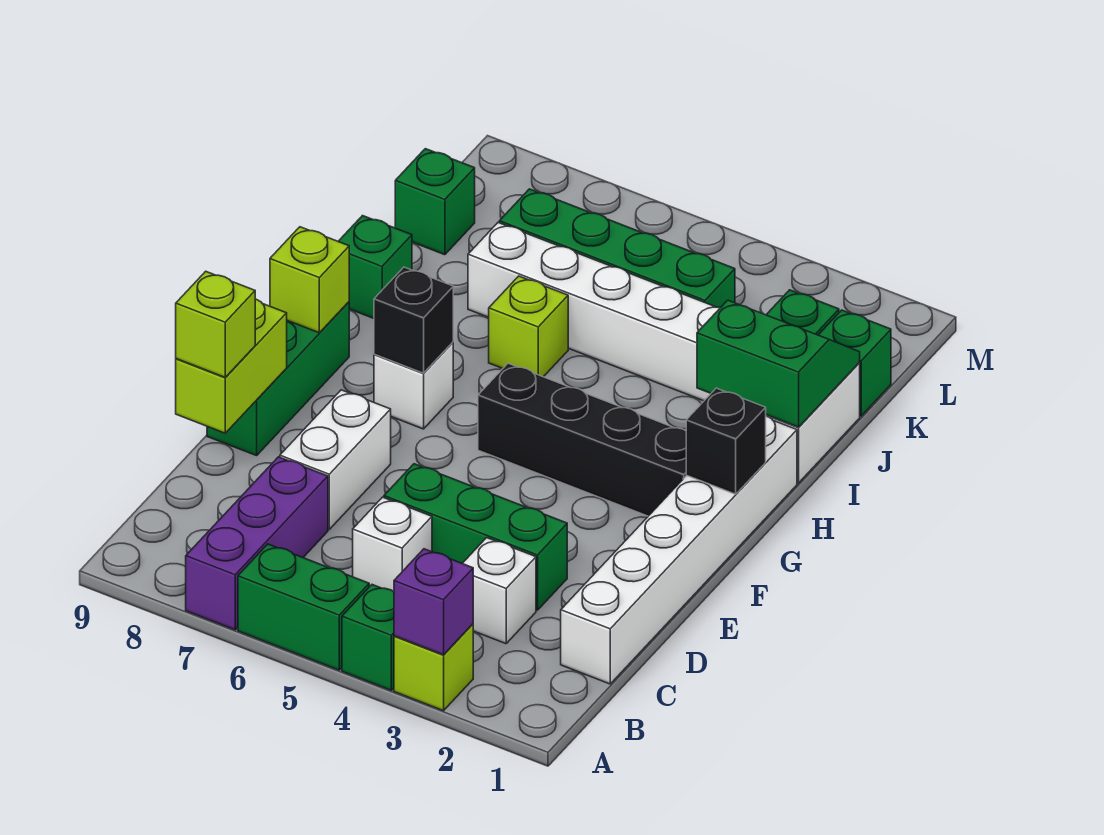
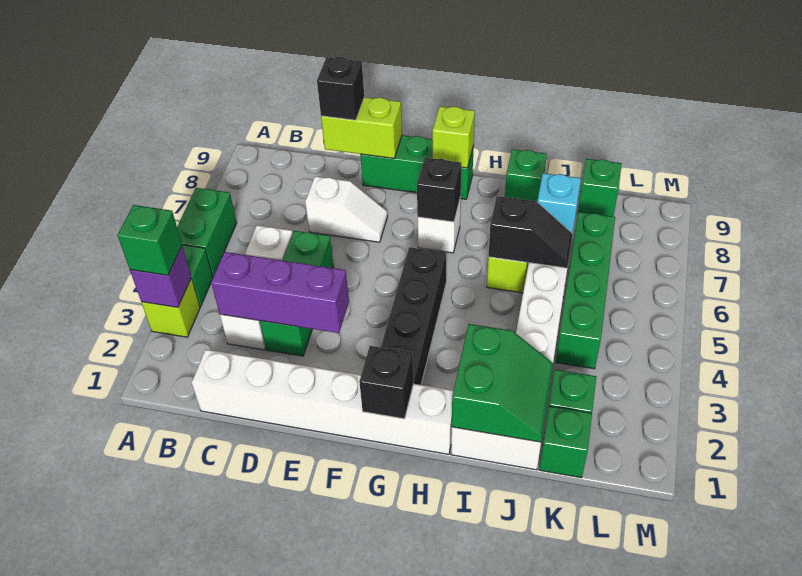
none -> green 1x1 brick [117,205,182,275]
purple 1x3 brick [186,457,328,630] -> purple 1x3 brick moved to [211,252,349,333]
white 1x2 brick [280,390,391,529] -> white 1x2 slope [305,176,388,242]
lime 1x1 brick [176,271,255,377] -> black 1x1 brick [317,57,364,120]
none -> black 1x2 slope [488,196,573,268]
none -> cyan 1x1 brick [537,173,581,234]

